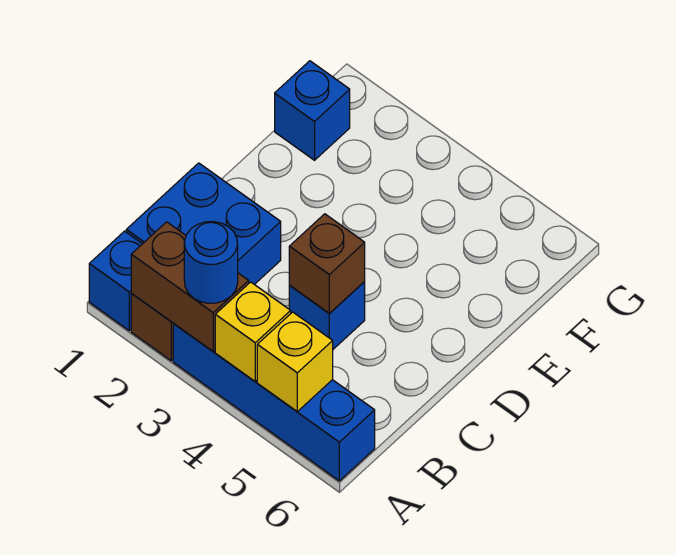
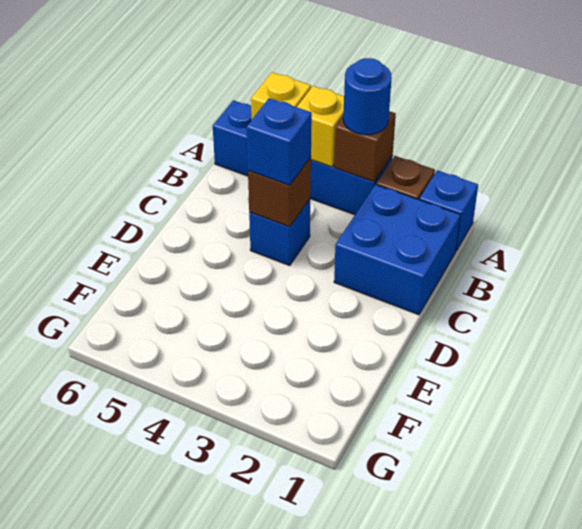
brown 1x2 brick [131,222,249,351] -> brown 1x1 brick [334,111,396,182]
blue 1x1 brick [275,61,350,160] -> blue 1x1 brick moved to [246,98,312,185]

